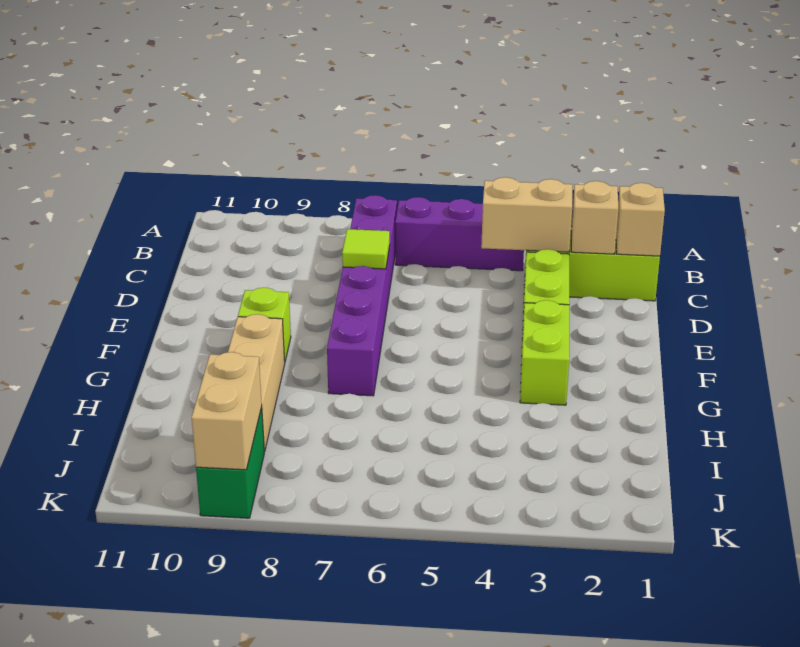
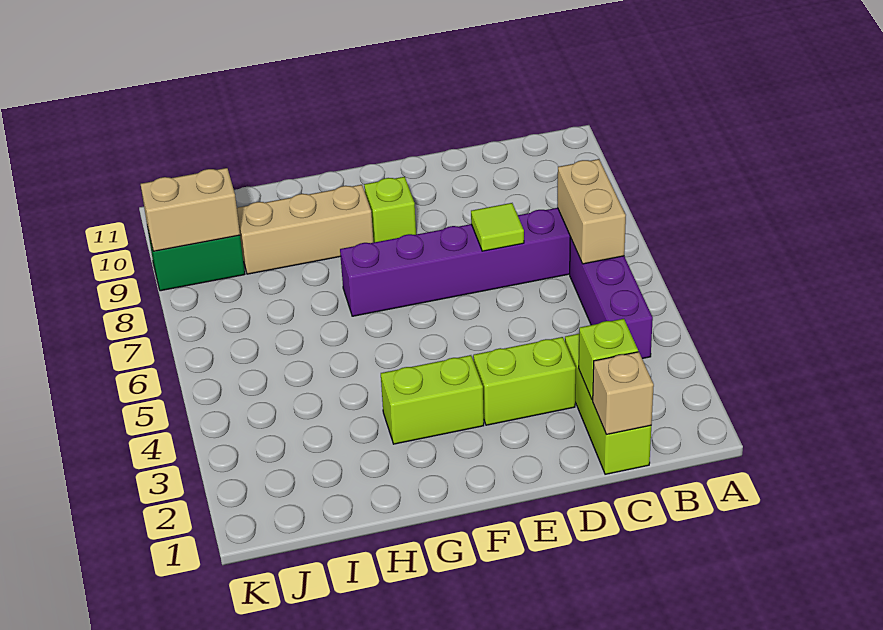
tan 1x1 brick [571,181,618,254] -> lime 1x1 brick [579,319,638,400]
tan 1x2 brick [481,177,572,252] -> tan 1x2 brick moved to [558,159,626,264]

